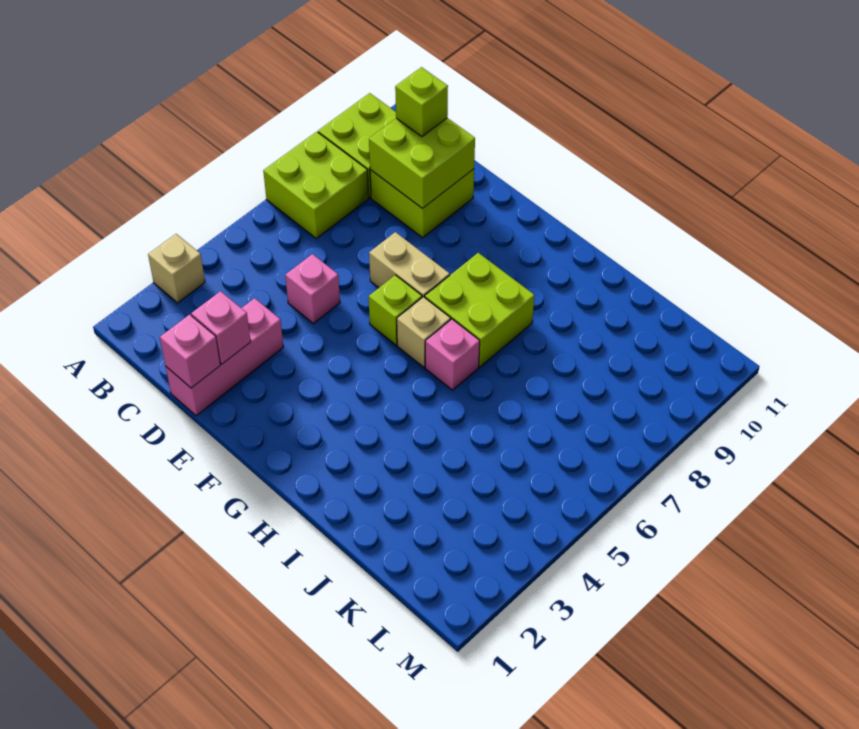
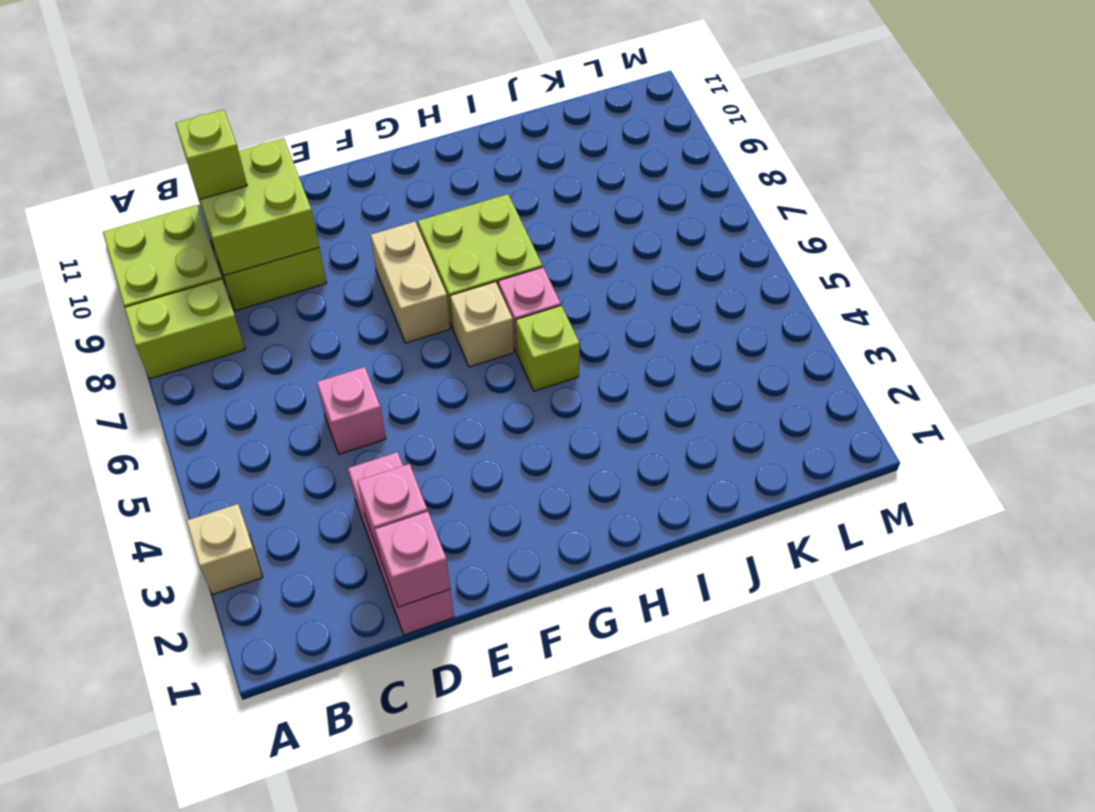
lime 2x2 brick [263,132,369,238] -> lime 1x2 brick [125,279,245,379]
tan 1x2 brick [369,232,450,297] -> tan 1x2 brick turned to [370,222,450,343]
lime 1x1 brick [369,275,422,345] -> lime 1x1 brick moved to [516,305,580,391]

